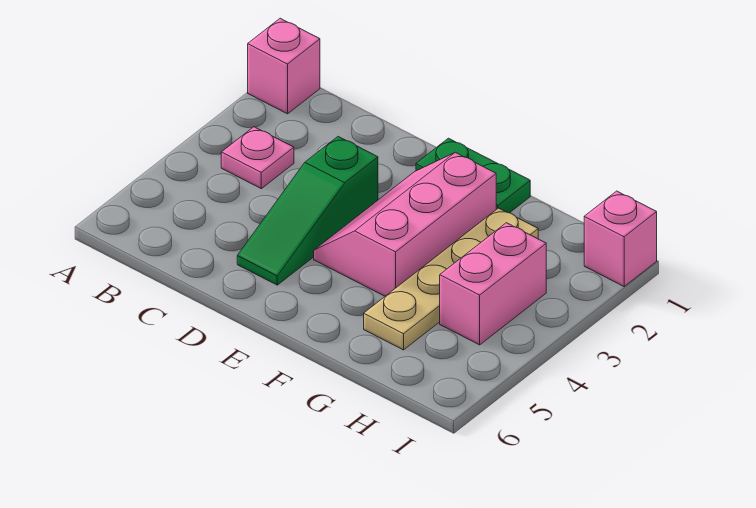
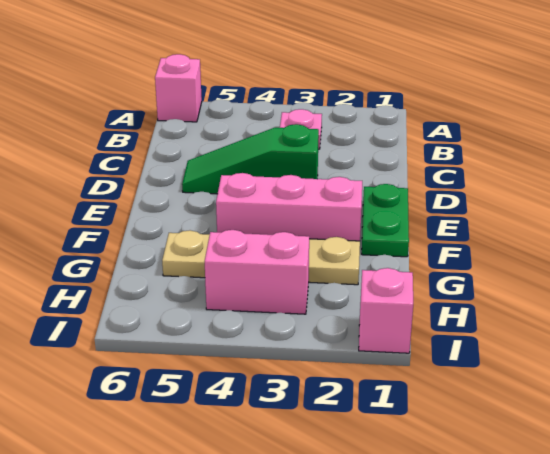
pink 1x1 brick [248,18,320,114] -> pink 1x1 brick moved to [155,54,202,122]

